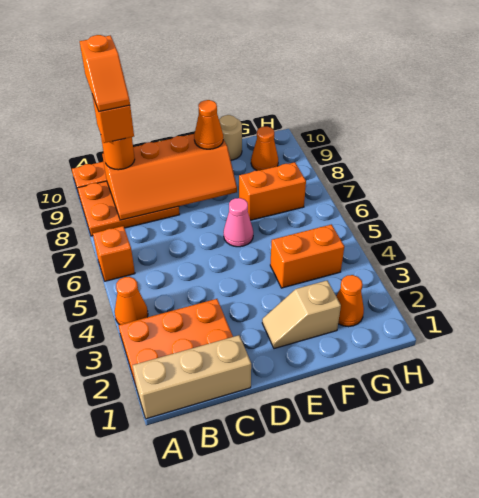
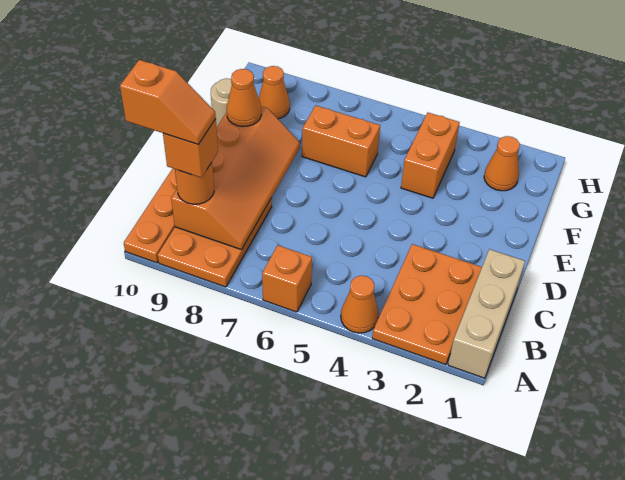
tan 1x2 slope [262,281,341,349] -> none
pink 1x1 cone [224,198,253,247] -> none
orange 1x2 brick [239,162,306,220] -> orange 1x2 brick turned to [302,106,380,177]

